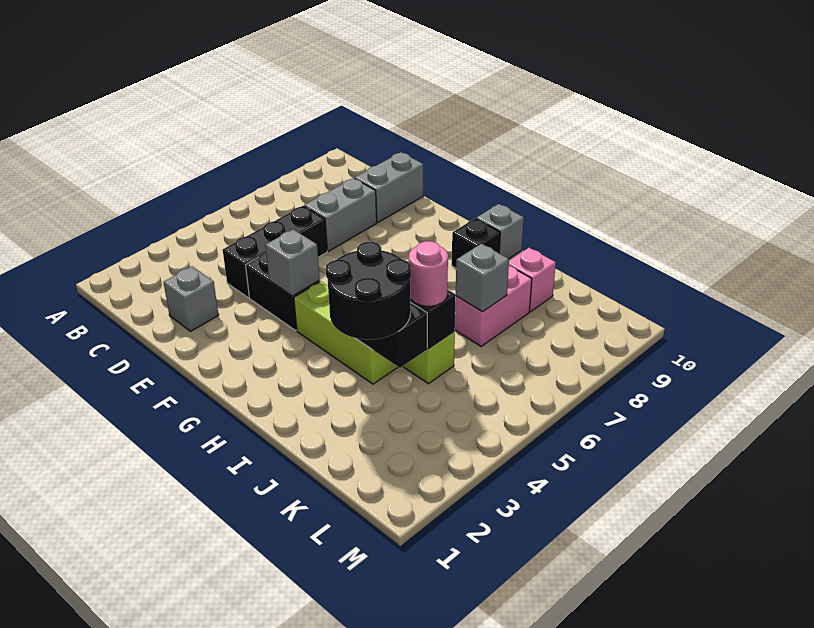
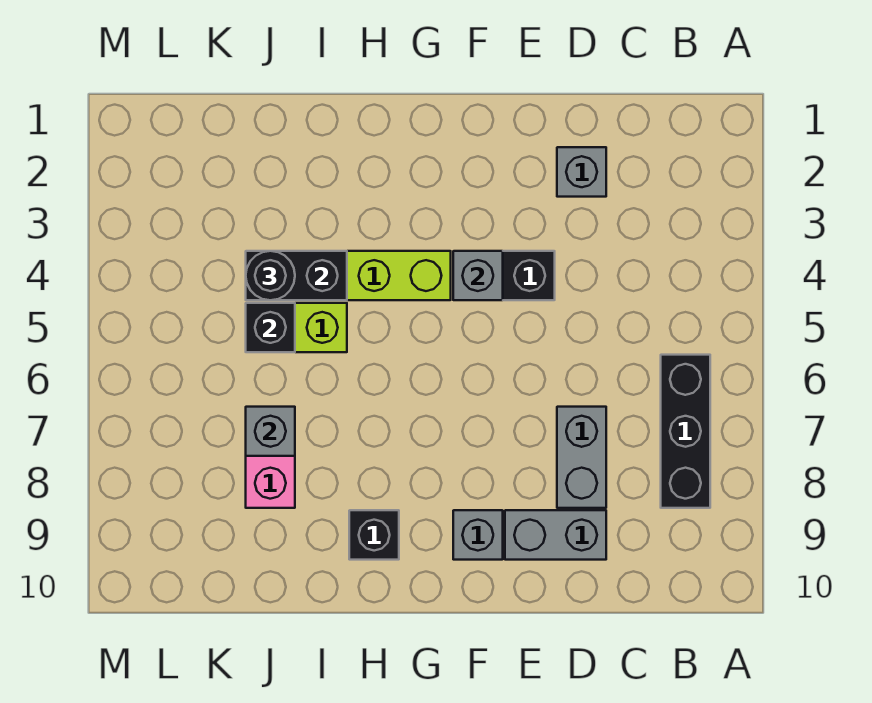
black 1x3 brick [223,206,327,298] -> black 1x3 brick moved to [661,355,710,508]
grey 1x2 brick [355,152,423,223] -> grey 1x2 brick turned to [505,510,606,560]
grey 1x1 brick [476,204,524,259] -> grey 1x1 brick moved to [453,510,503,560]
black 2x2 round brick [326,242,411,340] -> black 1x1 round brick [246,251,295,300]
pink 1x1 round brick [409,241,448,306] -> none
pink 1x1 brick [509,248,556,312] -> none

